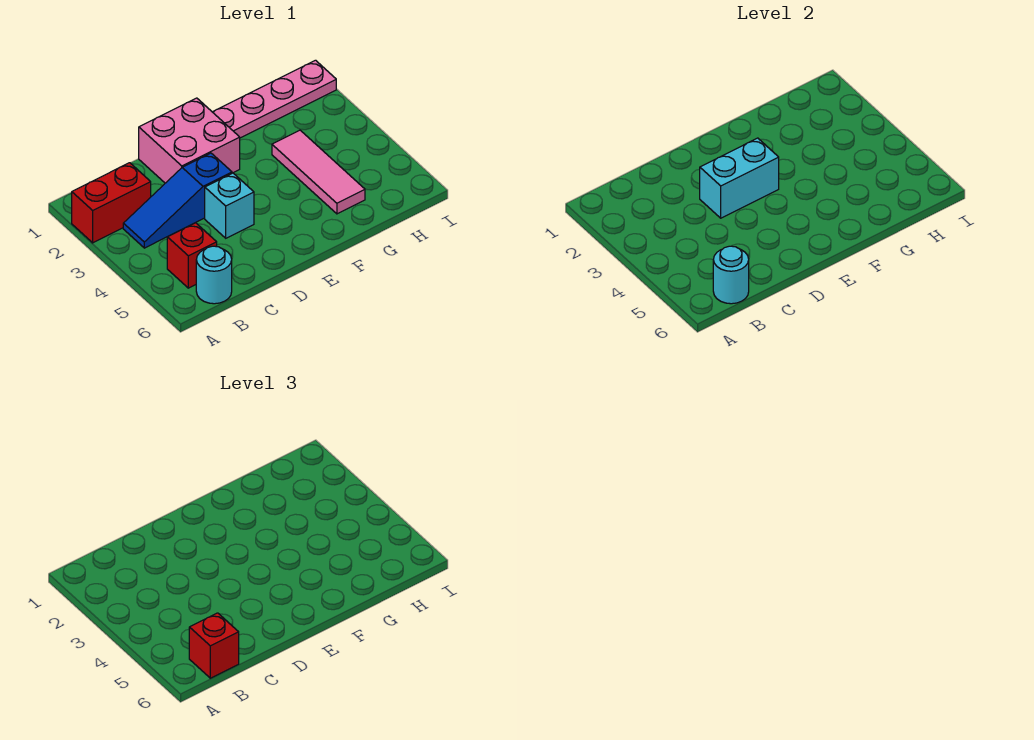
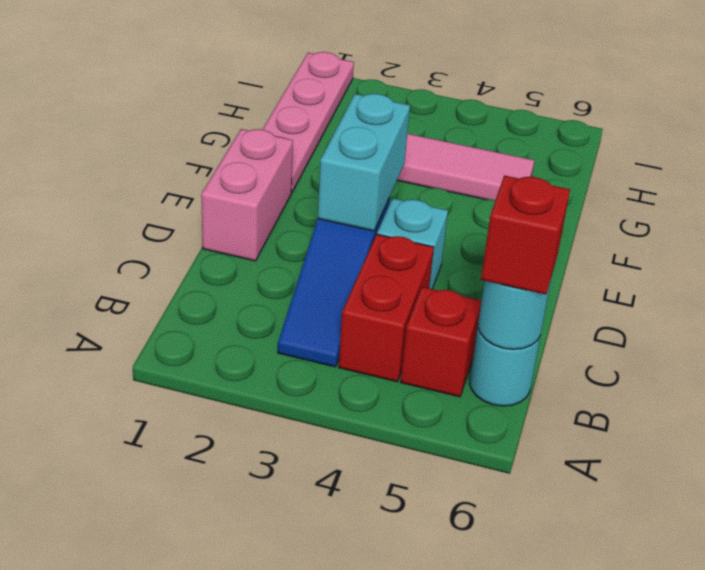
red 1x2 brick [72,163,151,243] -> red 1x2 brick moved to [339,234,434,382]
pink 2x2 brick [139,98,240,183] -> pink 1x2 brick [201,129,293,261]

